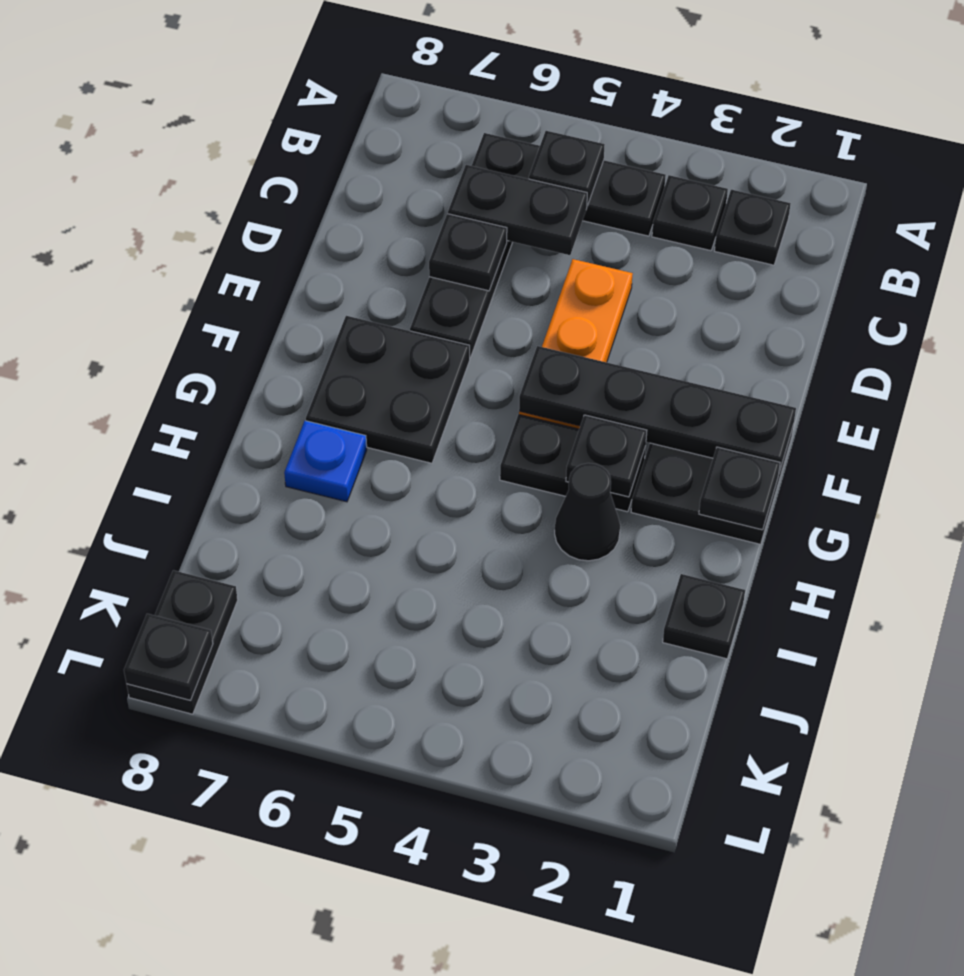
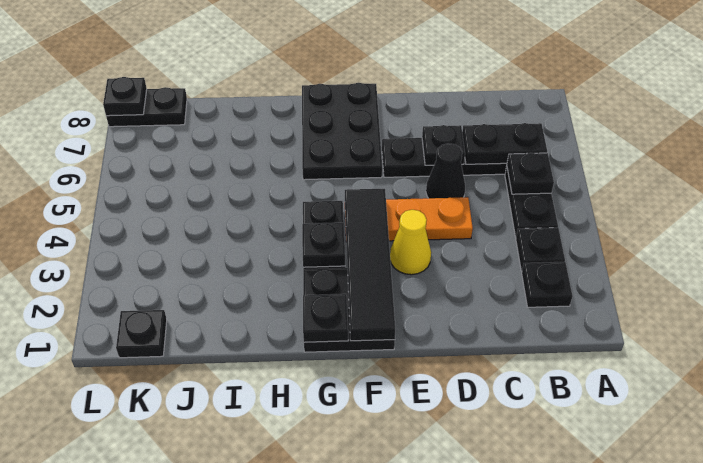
black 1x2 plate [448,165,587,255] -> black 1x2 plate turned to [462,123,547,164]
none -> yellow 1x1 cone [390,210,431,275]
black 1x4 plate [519,346,796,472] -> black 1x4 tile [345,189,395,341]
black 2x2 plate [306,316,470,463] -> black 2x3 plate [302,83,382,180]
black 1x1 cone [555,463,620,561] -> black 1x1 cone moved to [426,143,465,198]
blue 1x1 plate [284,421,367,502] -> none
black 1x1 plate [663,574,745,659] -> black 1x1 plate moved to [116,310,167,358]

